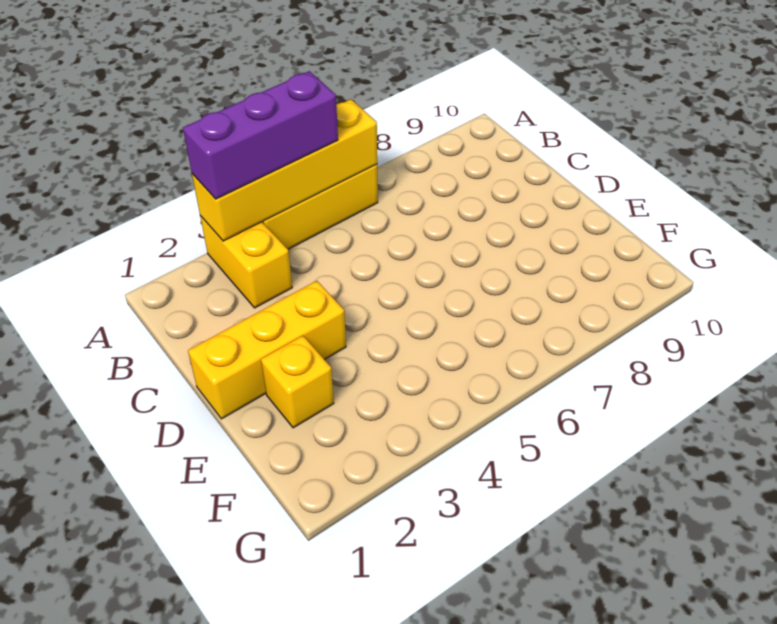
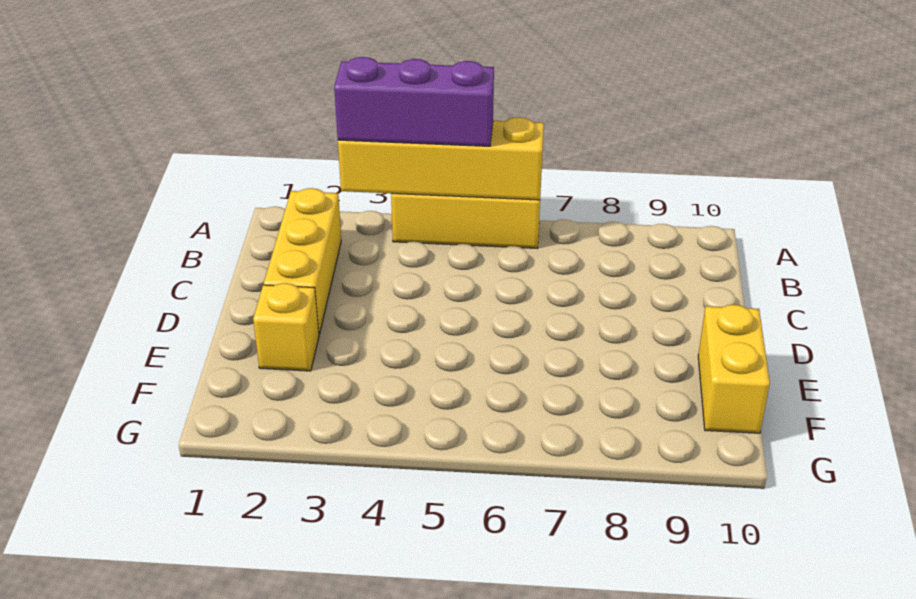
yellow 1x2 brick [200,216,292,308] -> yellow 1x2 brick moved to [698,305,770,433]
yellow 1x3 brick [188,281,346,419] -> yellow 1x3 brick turned to [264,188,341,334]

